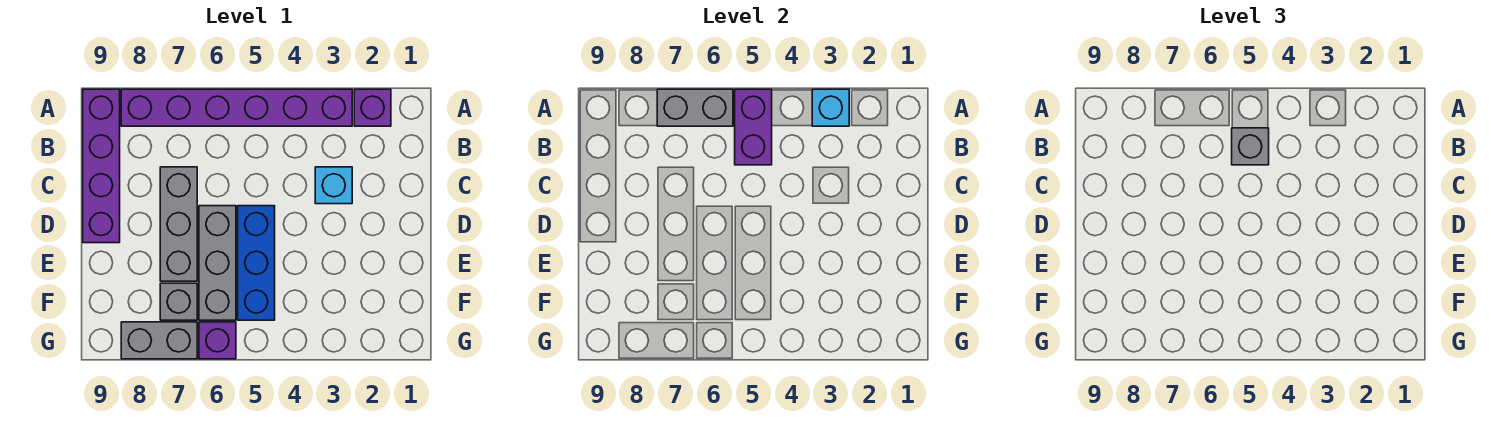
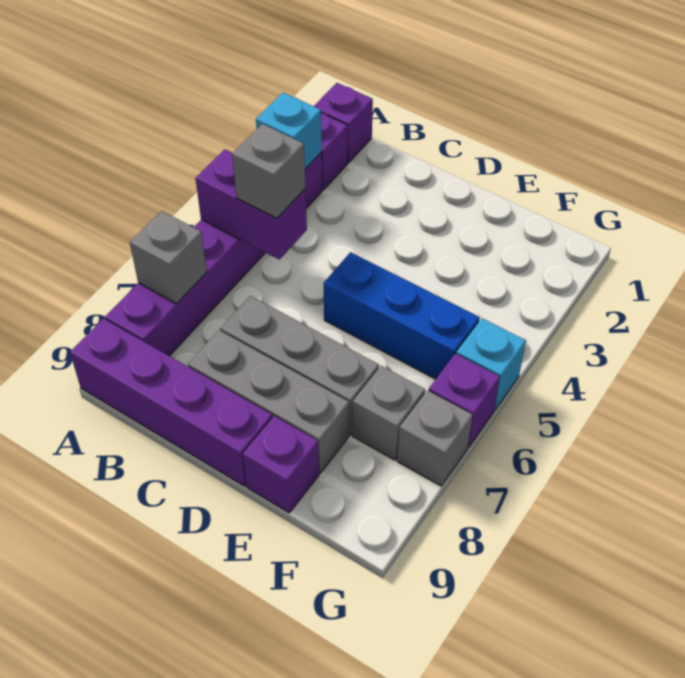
none -> purple 1x1 brick [314,83,373,163]
grey 1x2 brick [657,89,733,126] -> grey 1x1 brick [130,211,207,304]
cyan 1x1 brick [315,167,352,204] -> cyan 1x1 brick moved to [456,318,526,410]
grey 1x3 brick [199,206,236,320] -> grey 1x3 brick moved to [188,330,349,473]
none -> purple 1x1 brick [243,416,319,513]
grey 1x2 brick [121,322,197,359] -> grey 1x1 brick [397,391,473,486]

